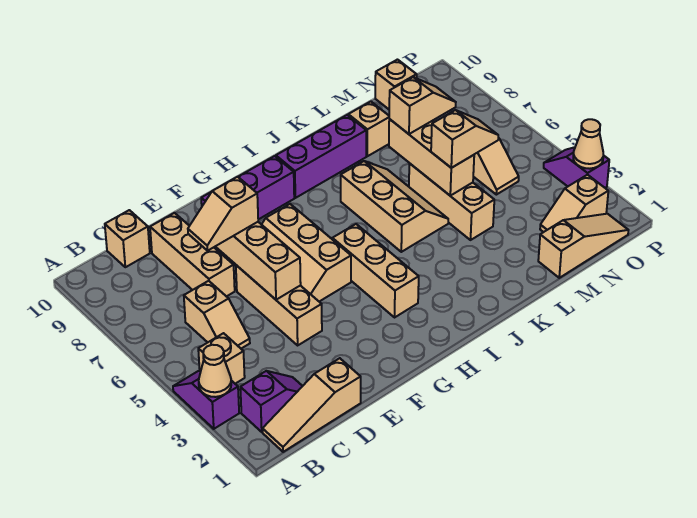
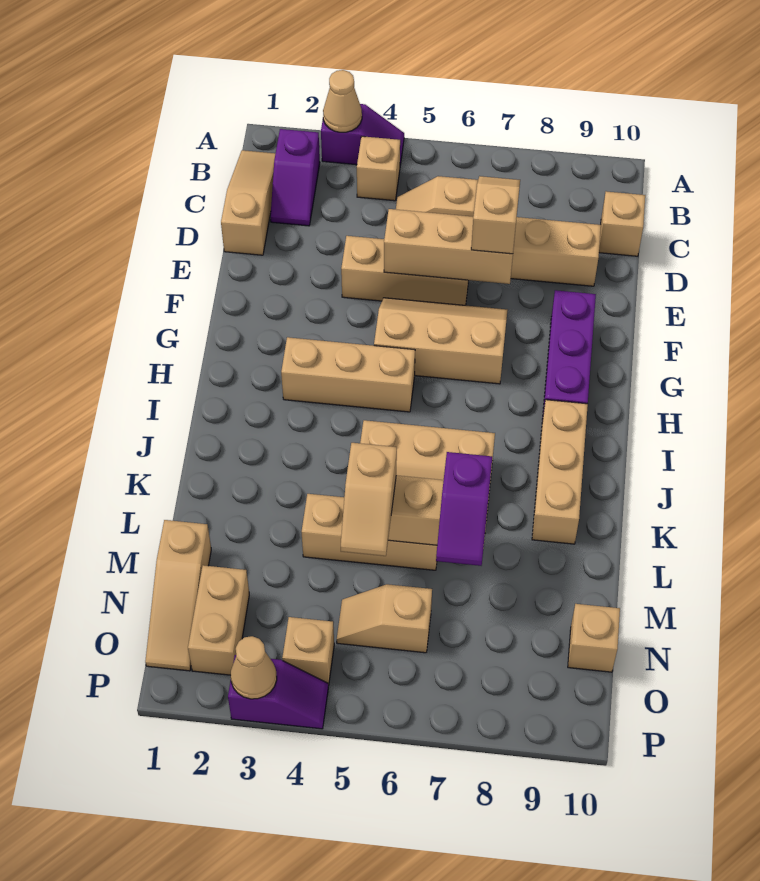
purple 1x3 brick [276,115,366,198] -> tan 1x3 brick [532,400,588,544]
tan 1x2 slope [389,77,456,134] -> purple 1x2 slope [436,452,492,566]
tan 1x1 brick [348,102,389,156] -> tan 1x1 brick moved to [282,617,334,685]
tan 1x2 slope [540,175,608,232] -> tan 1x2 brick [188,565,249,675]

